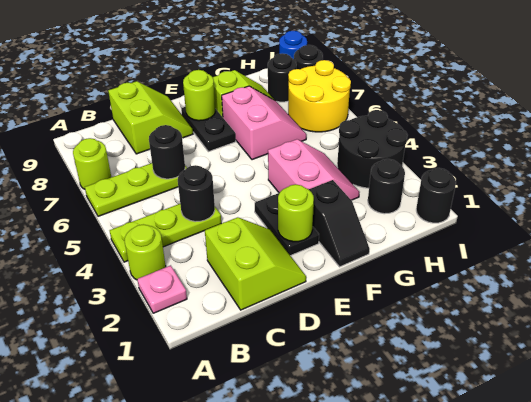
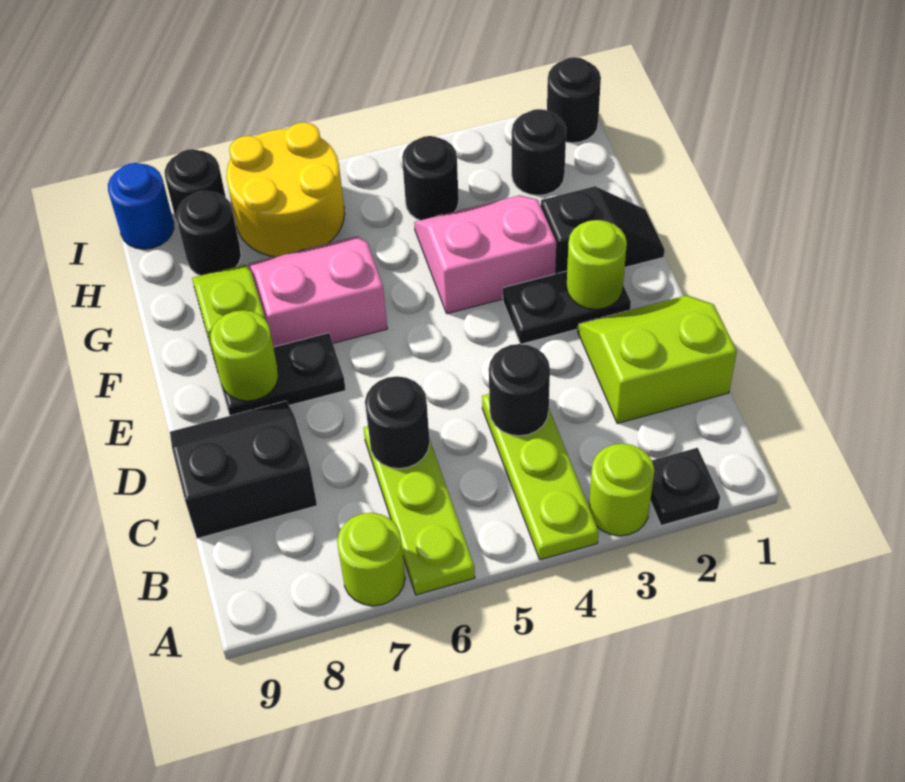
pink 1x1 plate [137,265,187,313] -> black 1x1 plate [650,448,720,525]
lime 2x2 slope [108,81,193,154] -> black 2x2 slope [170,401,317,539]
black 2x2 round brick [337,110,408,188] -> black 1x1 round brick [402,136,459,220]

